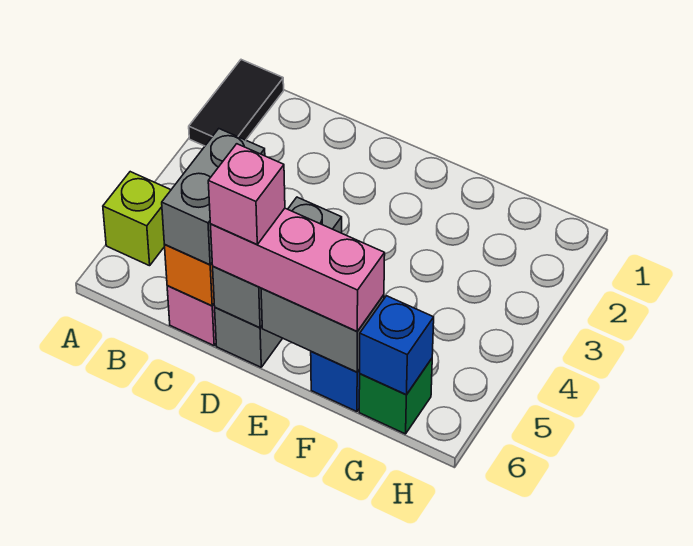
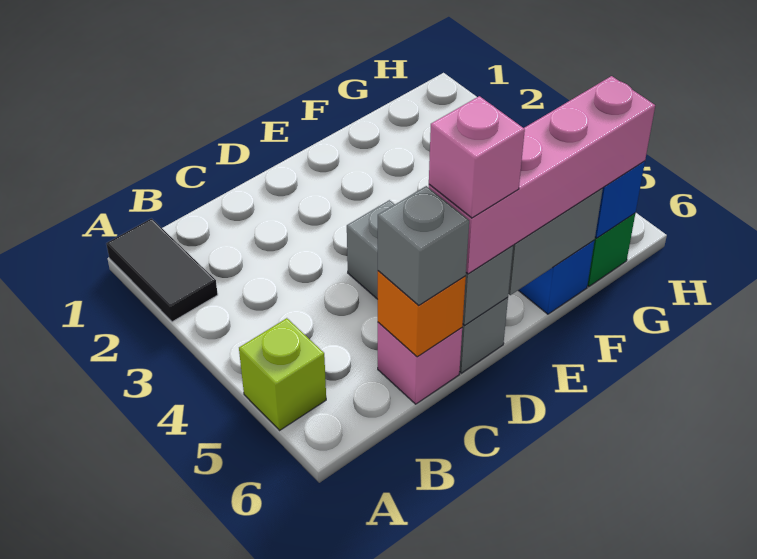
grey 1x2 brick [162,129,265,265] -> grey 1x1 brick [378,186,469,306]
pink 1x3 brick [211,208,385,331] -> pink 1x4 brick [429,76,655,274]

